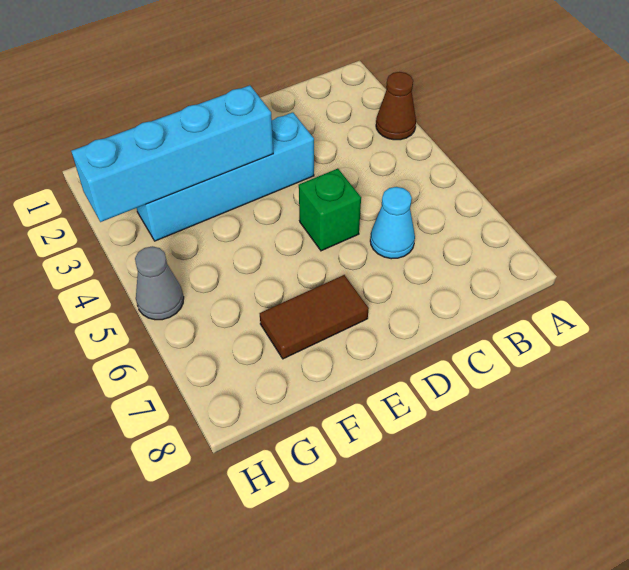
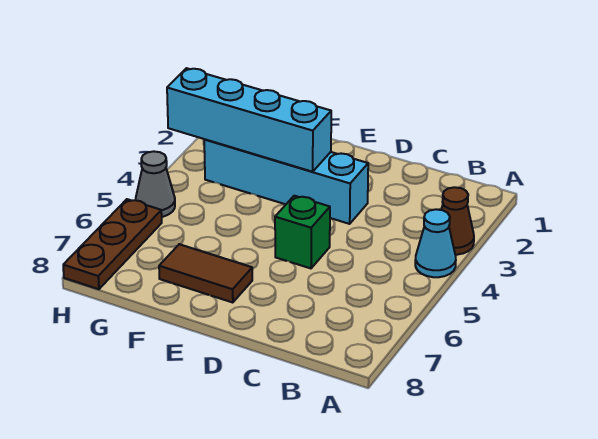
cyan 1x1 cone [370,187,415,259] -> cyan 1x1 cone moved to [415,209,456,277]
none -> brown 1x3 plate [63,199,162,289]

